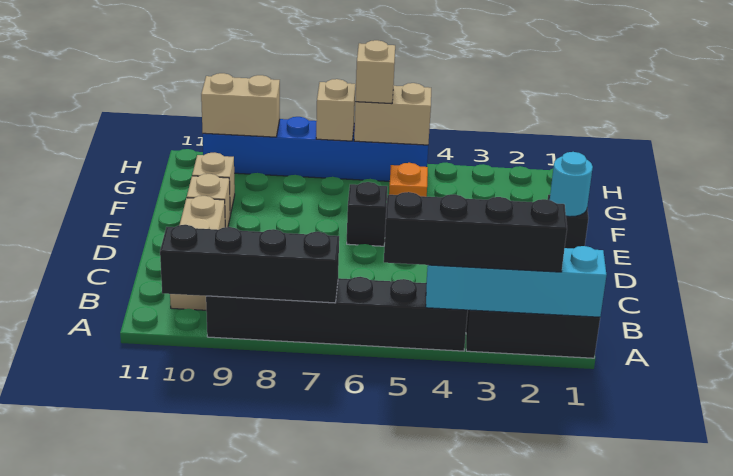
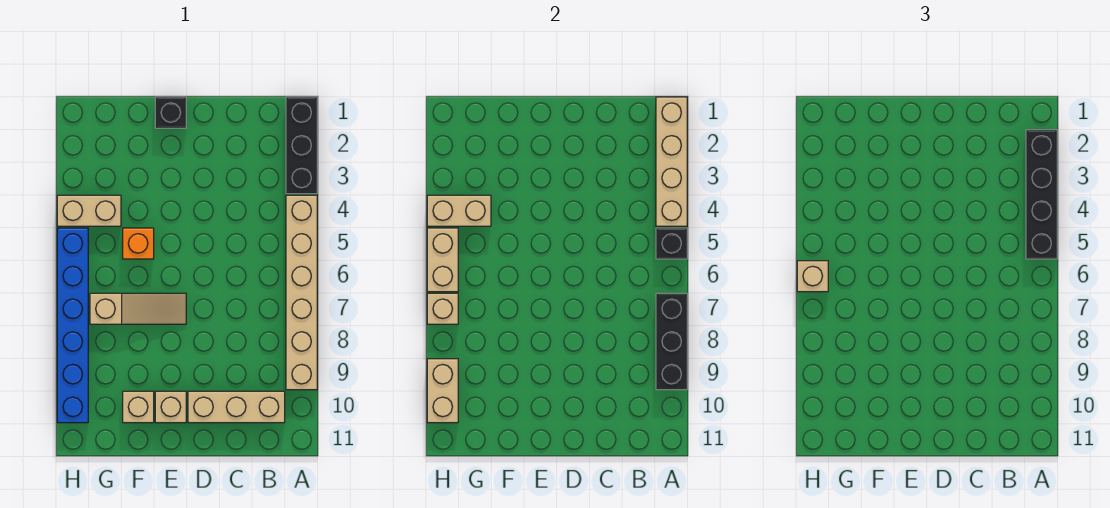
cyan 1x4 brick [426,246,607,317] -> tan 1x4 brick [656,97,687,226]
black 1x6 brick [206,277,468,351] -> tan 1x6 brick [286,195,317,390]
black 1x4 brick [160,225,339,303] -> black 1x3 brick [656,293,687,390]
cyan 1x1 round brick [550,152,593,217] -> none
black 1x1 brick [347,182,387,246] -> black 1x1 brick moved to [656,228,687,259]
none -> tan 1x3 slope [90,293,186,324]
none -> tan 1x2 brick [57,195,121,226]
none -> tan 1x2 brick [427,195,491,226]

